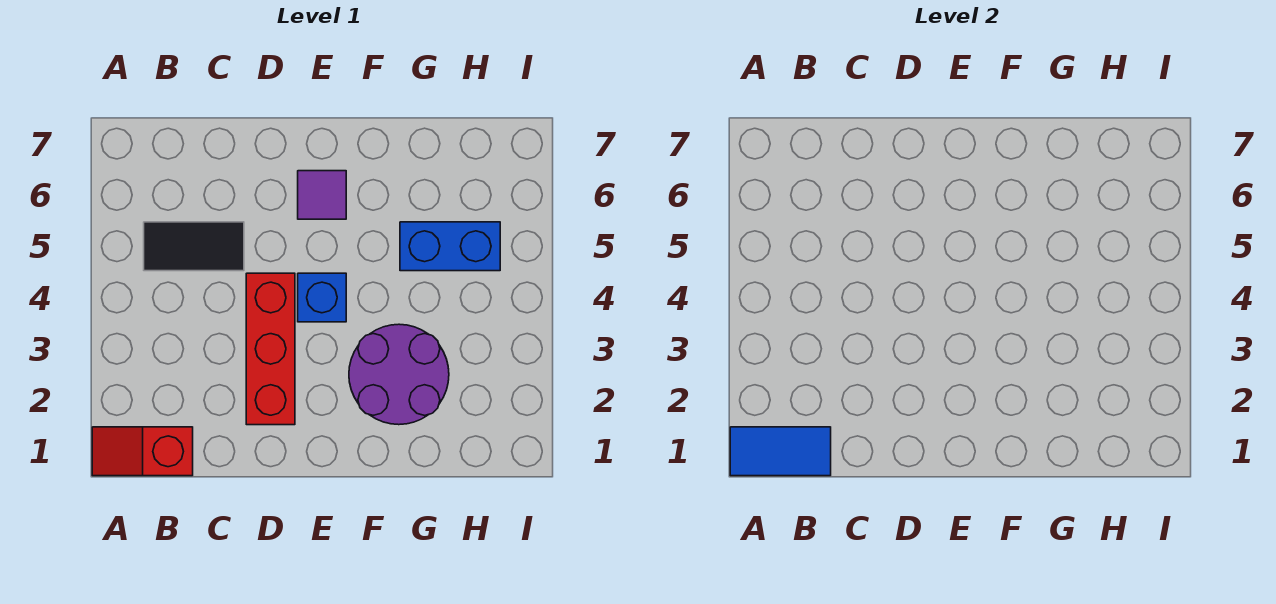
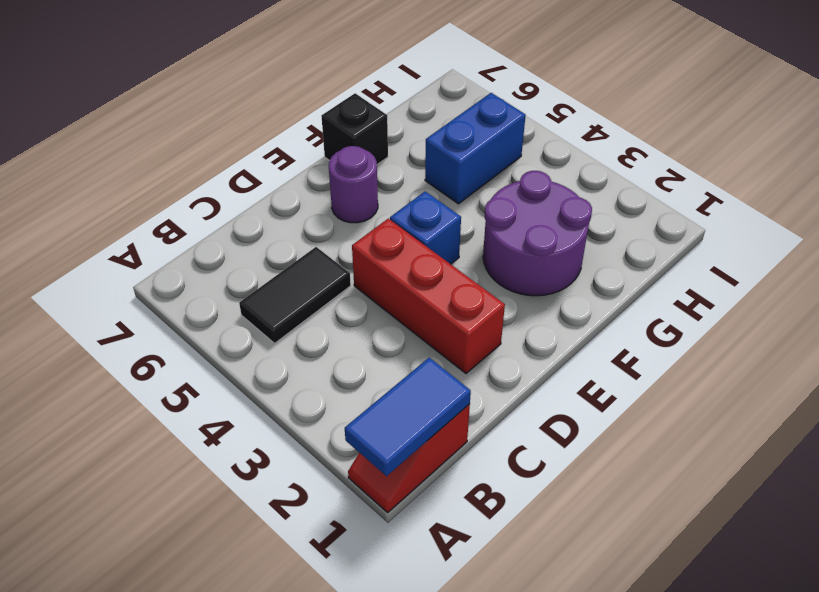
purple 1x1 tile [298,171,346,219] -> purple 1x1 round brick [329,146,378,223]
none -> black 1x1 brick [322,93,388,164]

